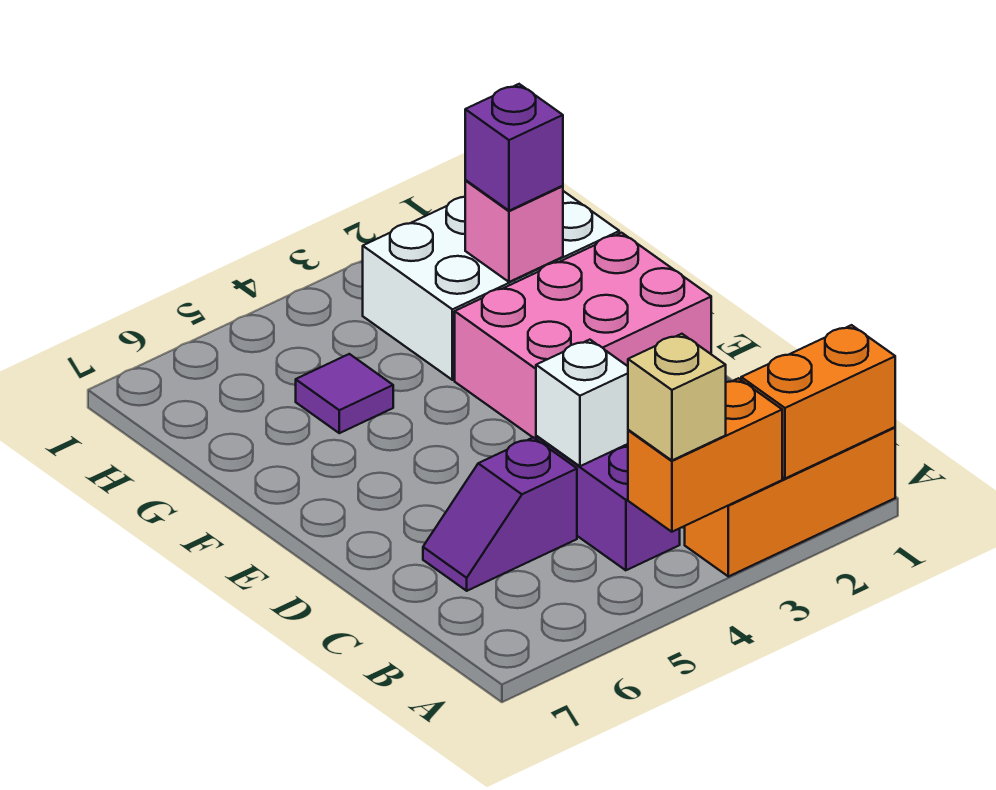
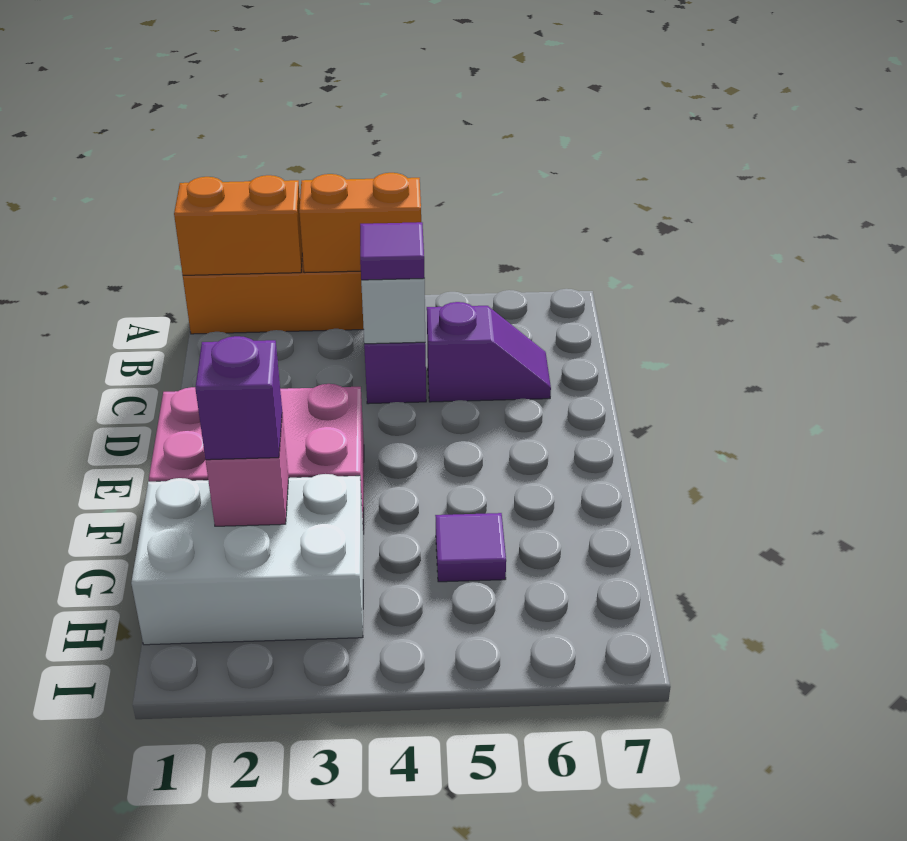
tan 1x1 brick [628,334,726,460] -> none
none -> purple 1x1 tile [360,222,425,280]

